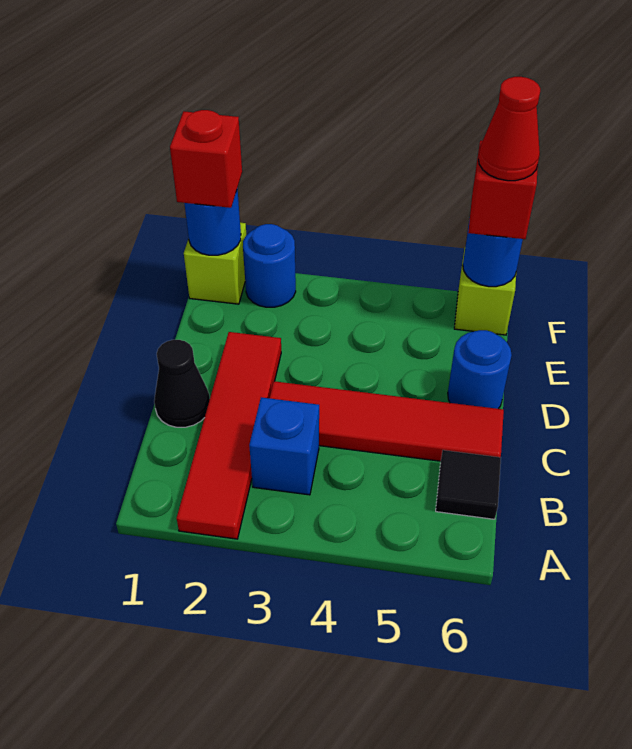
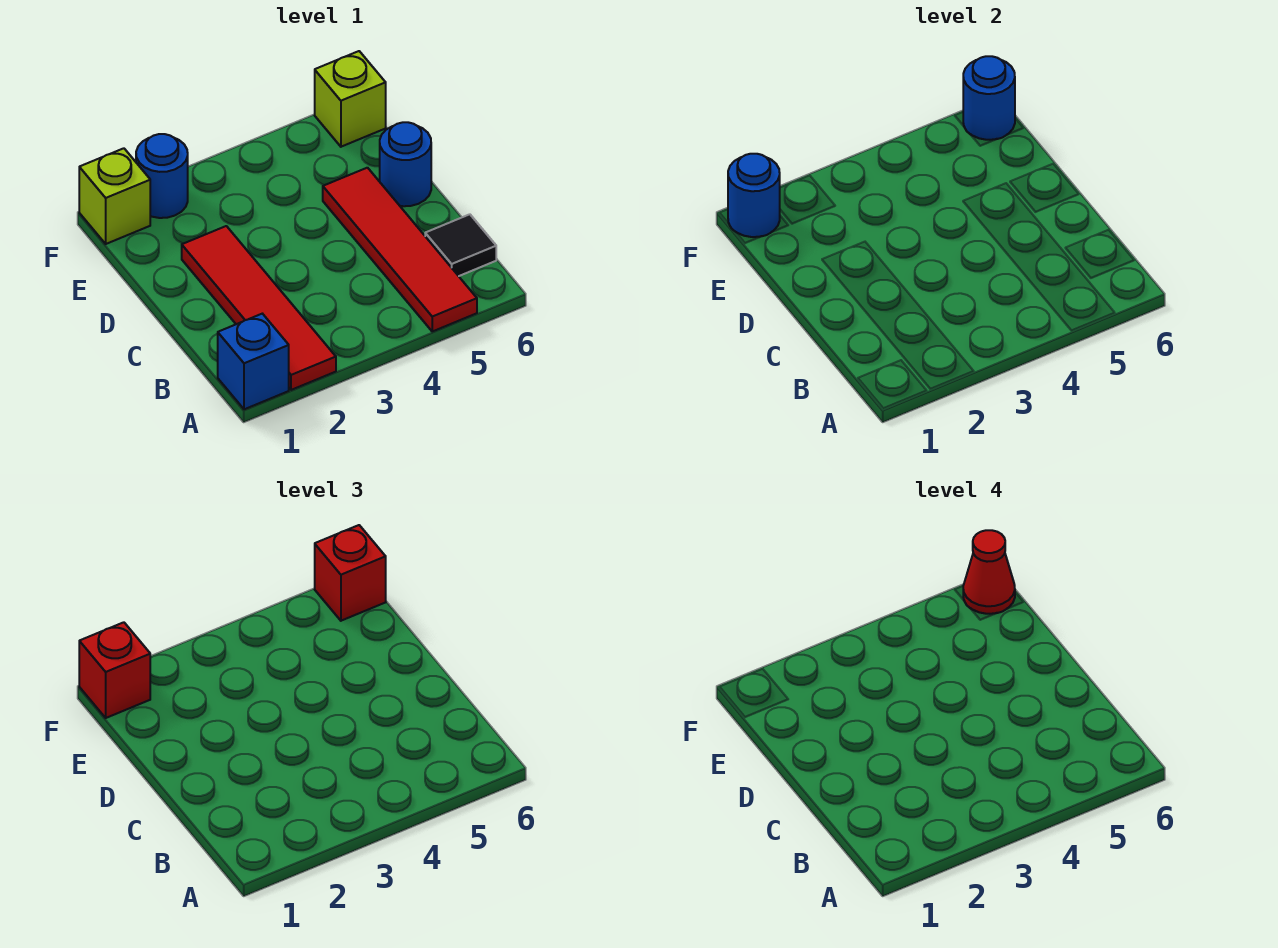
blue 1x1 brick [249,397,319,495] -> blue 1x1 brick moved to [218,314,289,409]
black 1x1 cone [154,340,210,427] -> none
red 1x4 tile [270,381,504,461] -> red 1x4 tile turned to [323,168,477,331]

